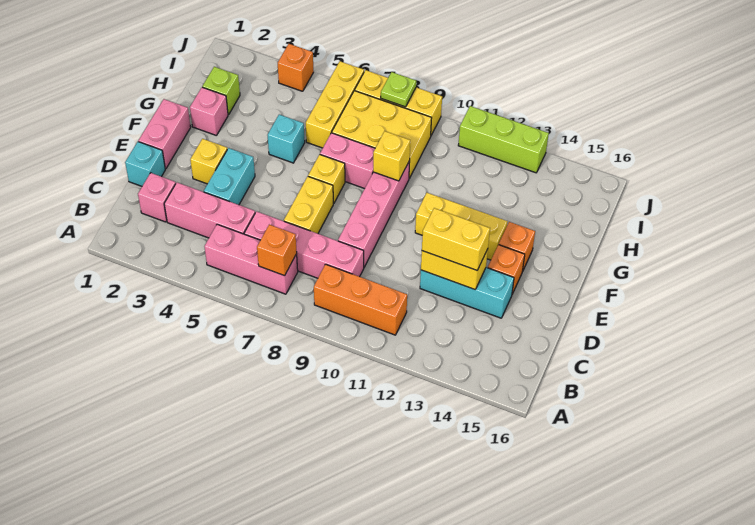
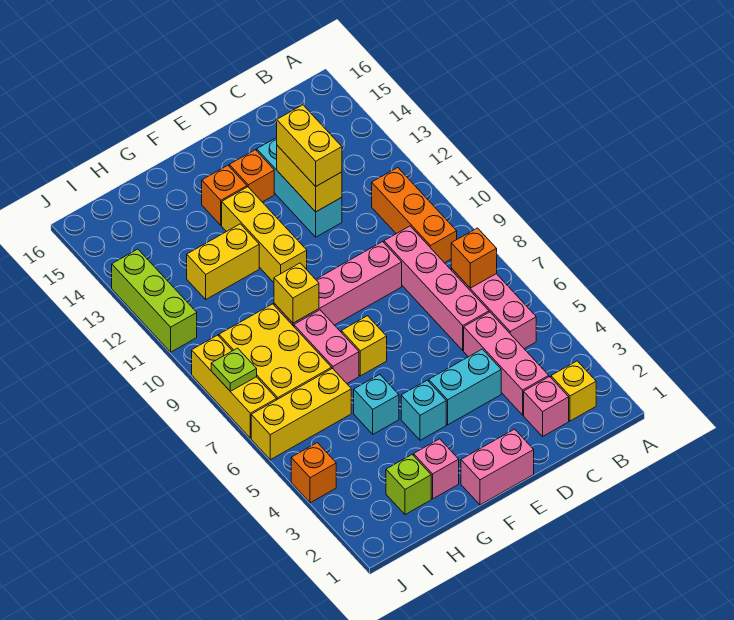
cyan 1x1 brick [125,142,165,186] -> cyan 1x1 brick moved to [401,380,446,440]
yellow 1x2 brick [284,177,333,234] -> yellow 1x2 brick moved to [187,224,259,299]
yellow 1x1 brick [190,139,227,184] -> yellow 1x1 brick moved to [551,361,596,421]

